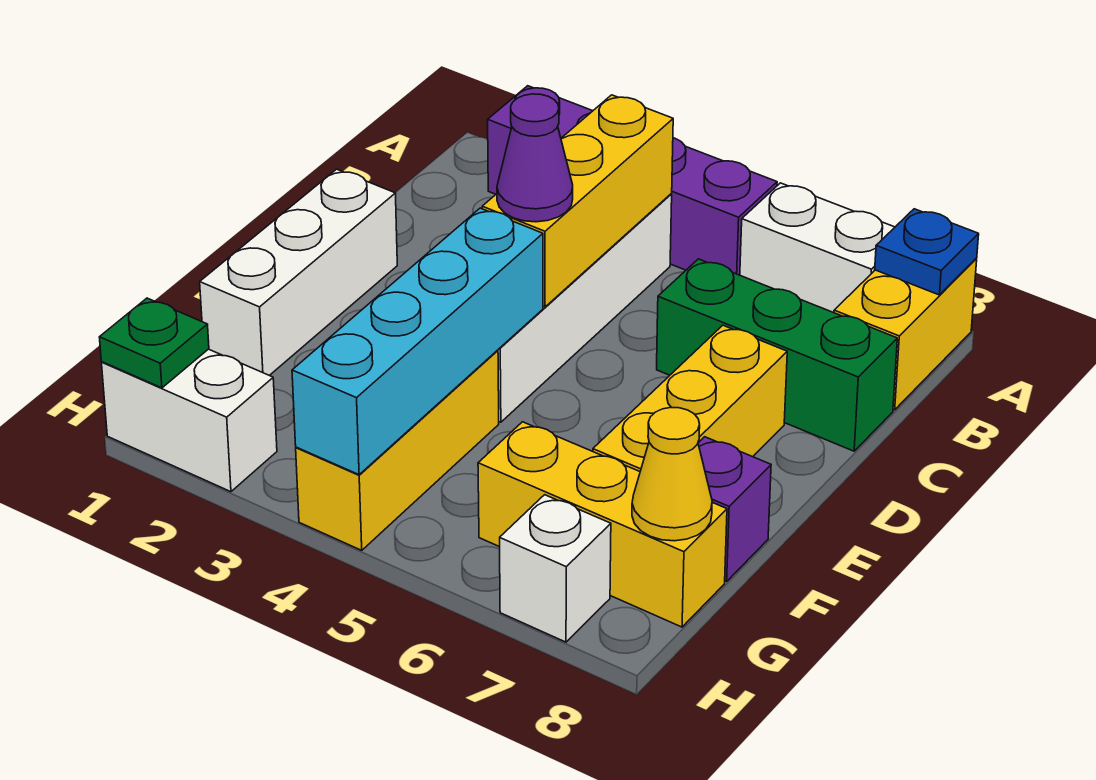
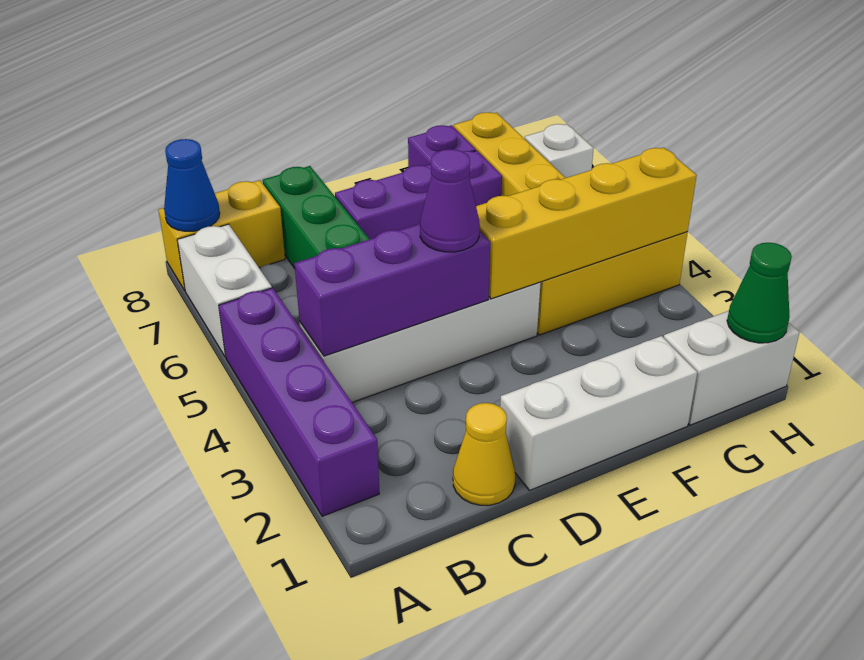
blue 1x1 plate [875,209,979,295] -> blue 1x1 cone [164,139,220,231]
yellow 1x3 brick [482,95,673,307] -> purple 1x3 brick [295,224,490,356]
yellow 1x3 brick [593,325,787,471] -> purple 1x3 brick [335,151,502,239]
cyan 1x4 brick [292,208,543,475] -> yellow 1x4 brick [476,147,697,299]
yellow 1x1 cone [632,408,712,541] -> yellow 1x1 cone moved to [453,403,515,505]
white 1x2 brick [102,349,277,492] -> white 1x2 brick turned to [664,311,800,425]
green 1x1 plate [99,298,209,388] -> green 1x1 cone [727,243,792,343]

